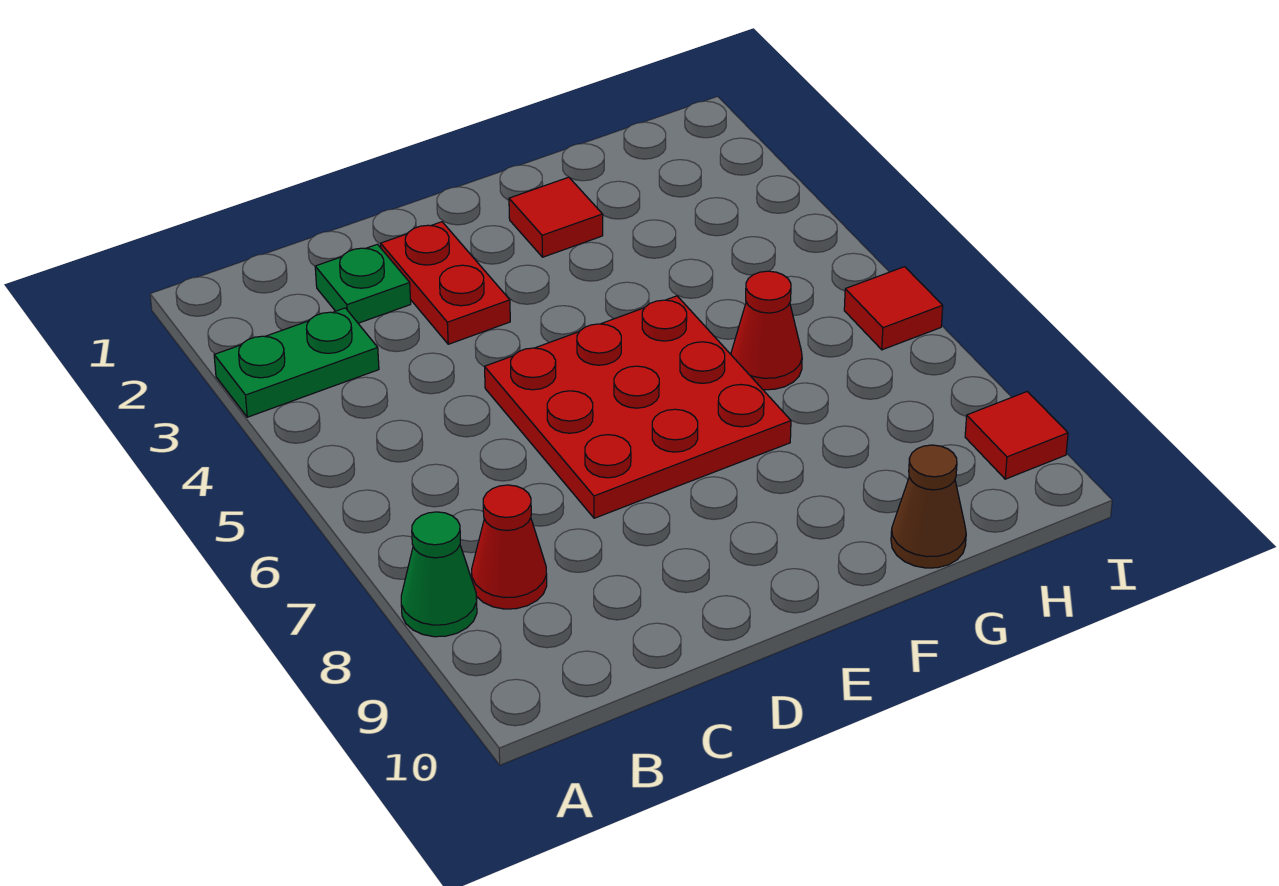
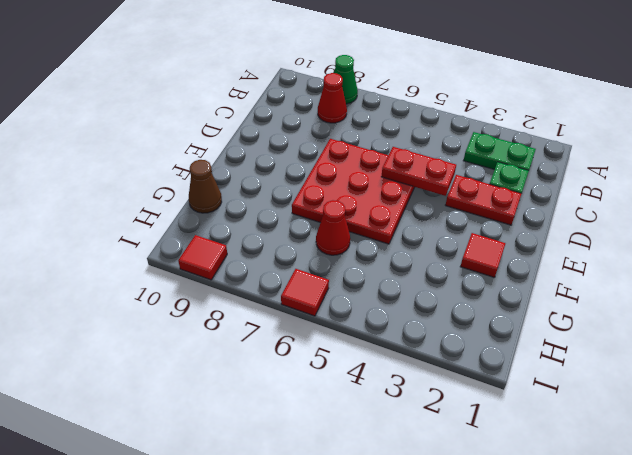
green 1x2 plate [214,308,379,417] -> green 1x2 plate turned to [463,132,536,170]
none -> red 1x2 plate [381,147,456,196]

